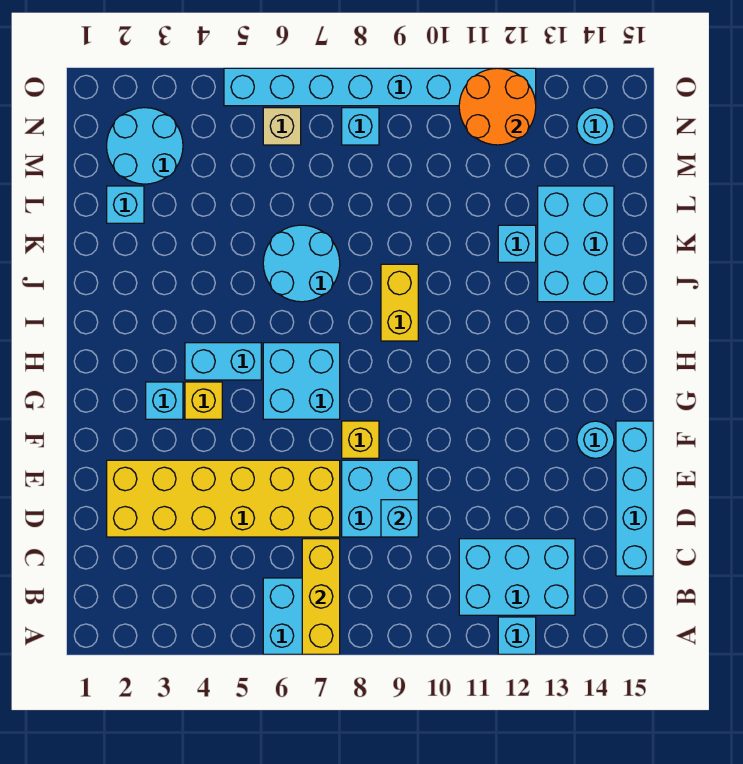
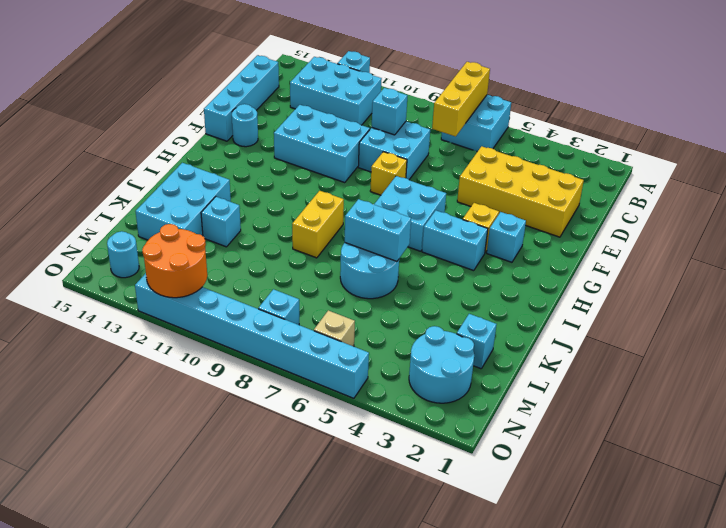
yellow 2x6 brick [107,460,340,537] -> yellow 2x4 brick [457,146,584,237]
none -> cyan 2x3 brick [274,105,370,182]
none -> cyan 1x2 brick [345,199,411,261]

